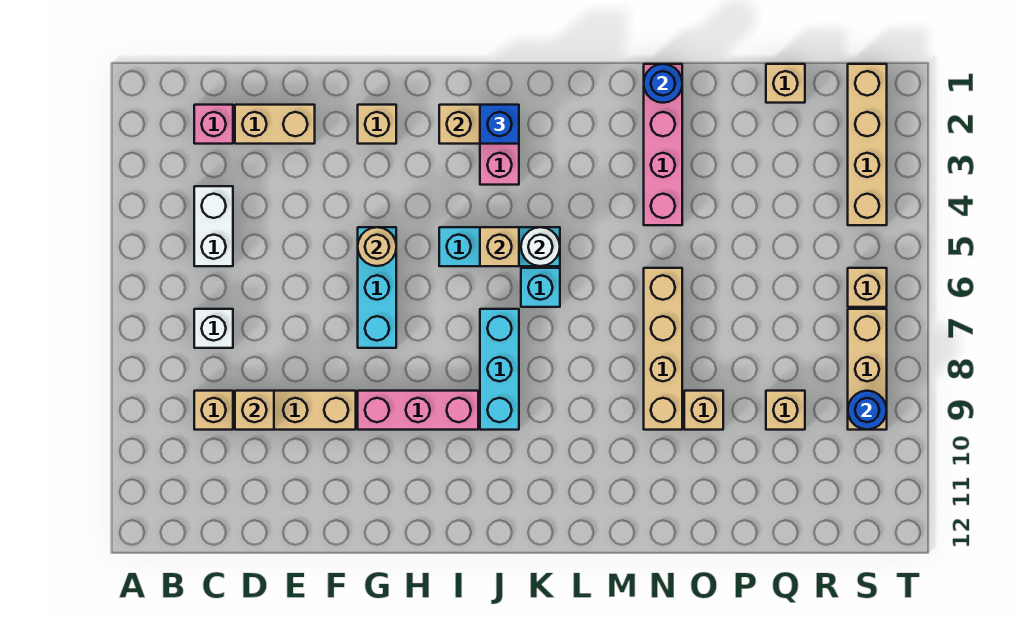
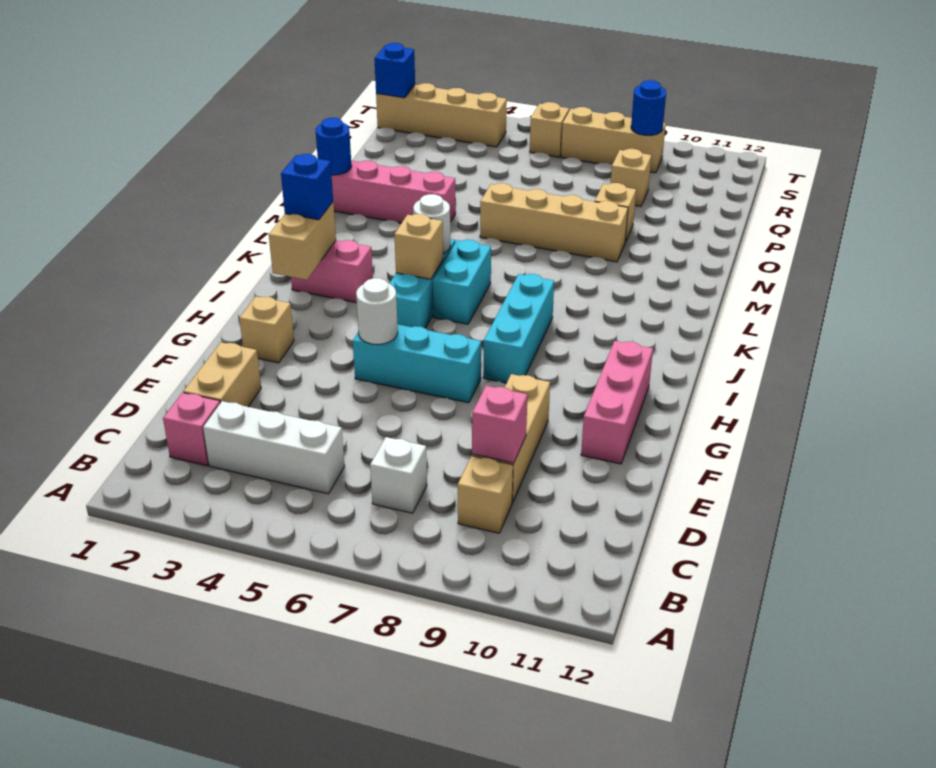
white 1x2 brick [194,186,233,266] -> white 1x3 brick [203,401,345,494]
tan 1x1 brick [235,391,274,430] -> pink 1x1 brick [472,386,528,463]
tan 1x1 round brick [358,227,396,266] -> white 1x1 round brick [356,278,398,345]
pink 1x3 brick [358,391,478,430] -> pink 1x3 brick moved to [581,341,653,464]
cyan 1x3 brick [480,309,519,430] -> cyan 1x3 brick turned to [483,274,554,383]
cyan 1x1 brick [521,268,560,307] -> cyan 1x2 brick [433,240,491,324]
tan 1x1 brick [766,64,805,103] -> none
none -> blue 1x1 brick [374,43,415,98]

